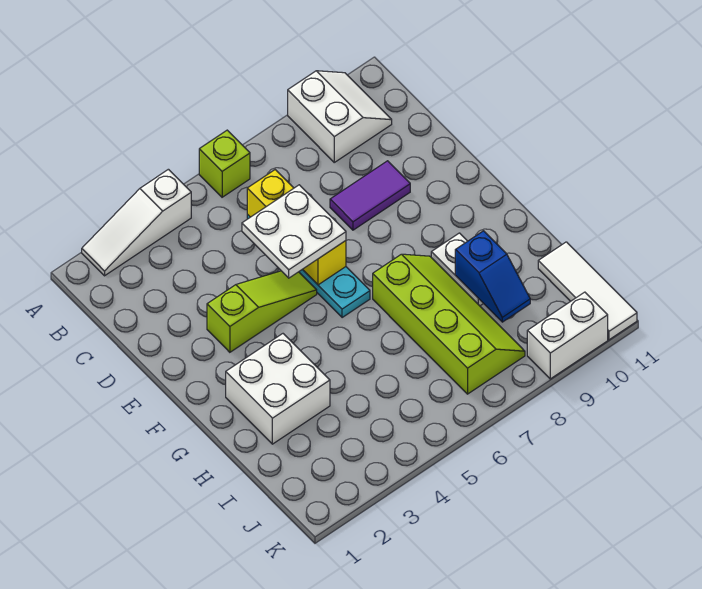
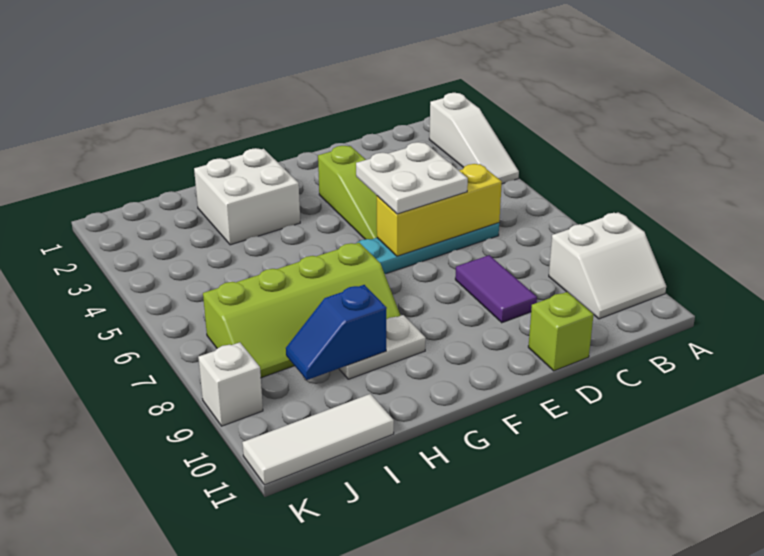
white 1x3 slope [82,169,191,276] -> white 1x3 slope turned to [429,93,519,184]
lime 1x1 brick [199,130,250,197] -> lime 1x1 brick moved to [528,292,594,371]
white 1x2 brick [527,292,608,379] -> white 1x1 brick [198,342,263,426]

